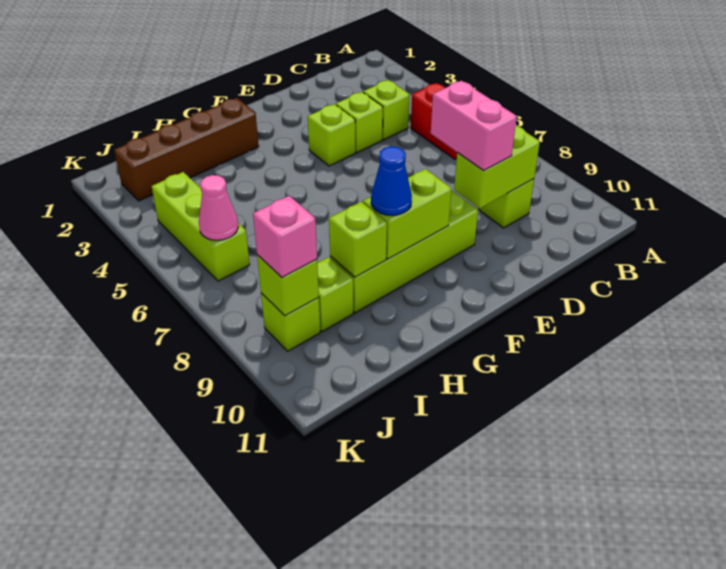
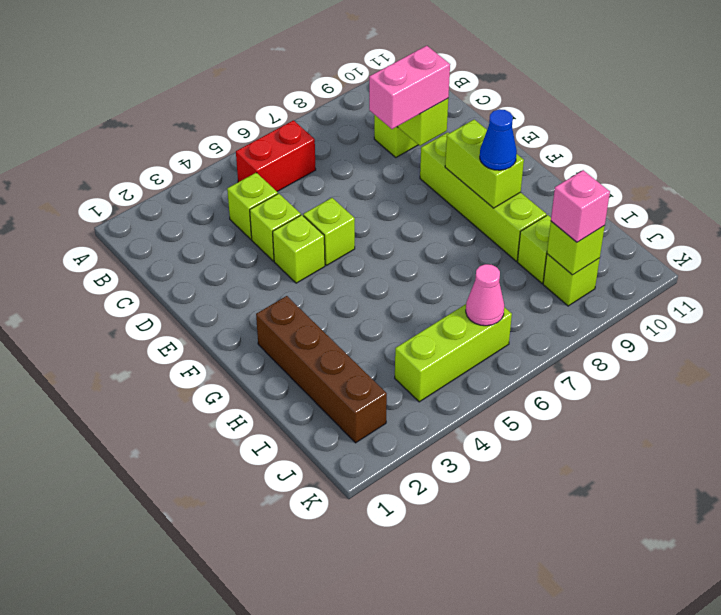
lime 1x1 brick [329,202,387,277] -> lime 1x1 brick moved to [303,198,355,265]

